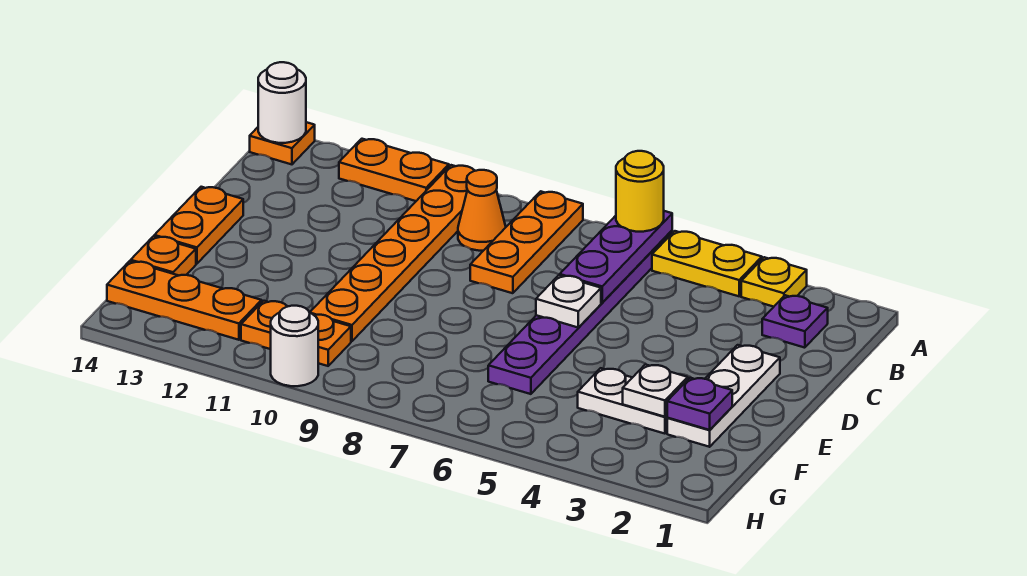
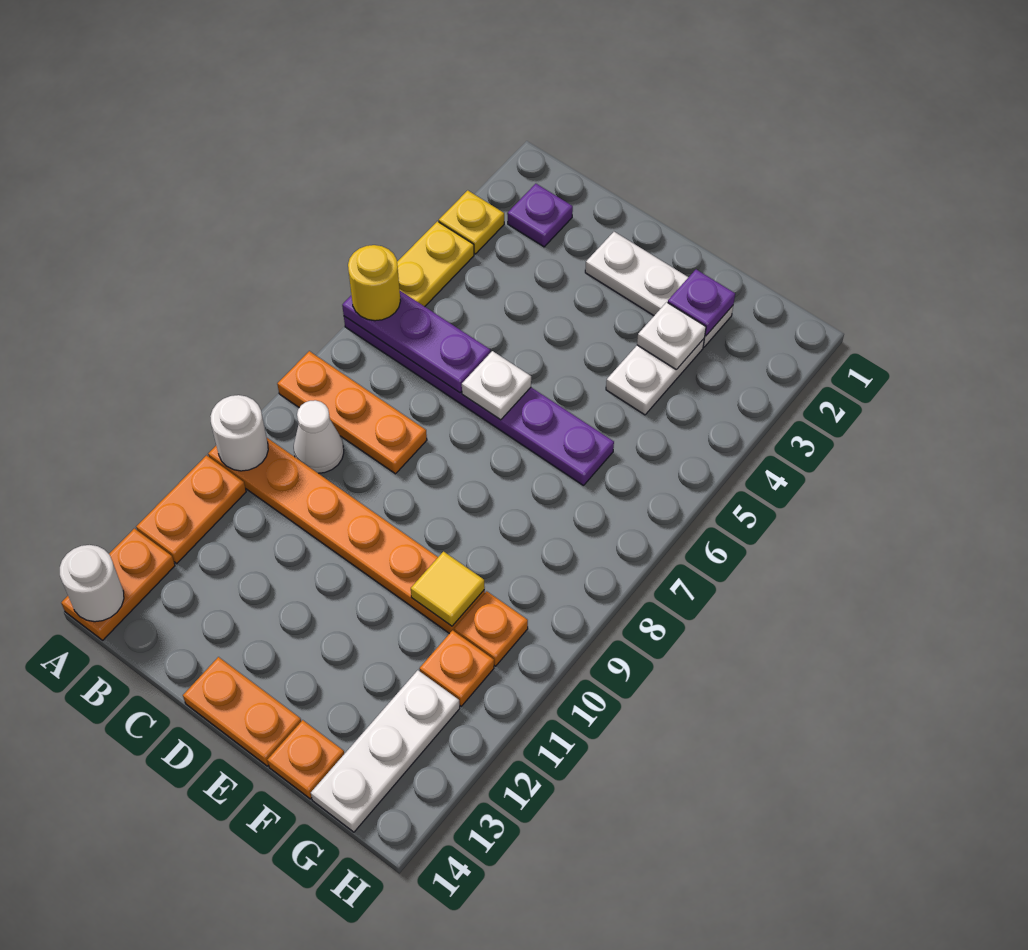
orange 1x1 plate [250,122,315,164] -> orange 1x2 plate [61,528,175,640]
orange 1x1 cone [458,170,506,251] -> white 1x1 cone [294,400,344,473]
none -> yellow 1x1 tile [411,552,485,626]
orange 1x3 plate [107,261,262,340] -> white 1x3 plate [311,670,460,832]
white 1x1 round brick [271,306,318,386] -> white 1x1 round brick moved to [210,395,268,471]

